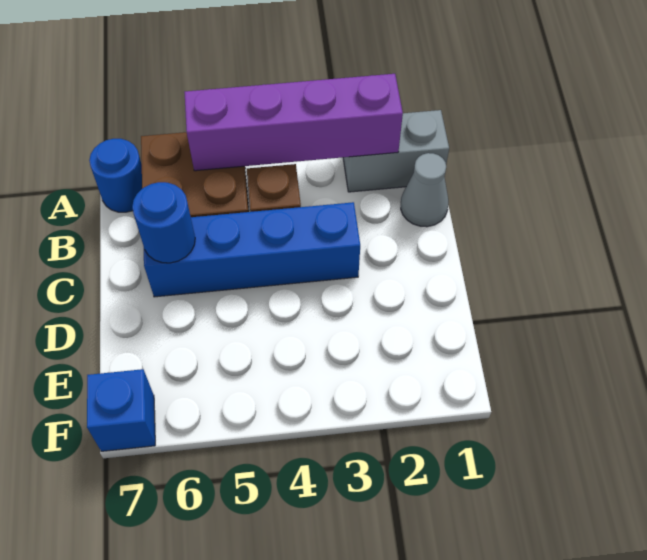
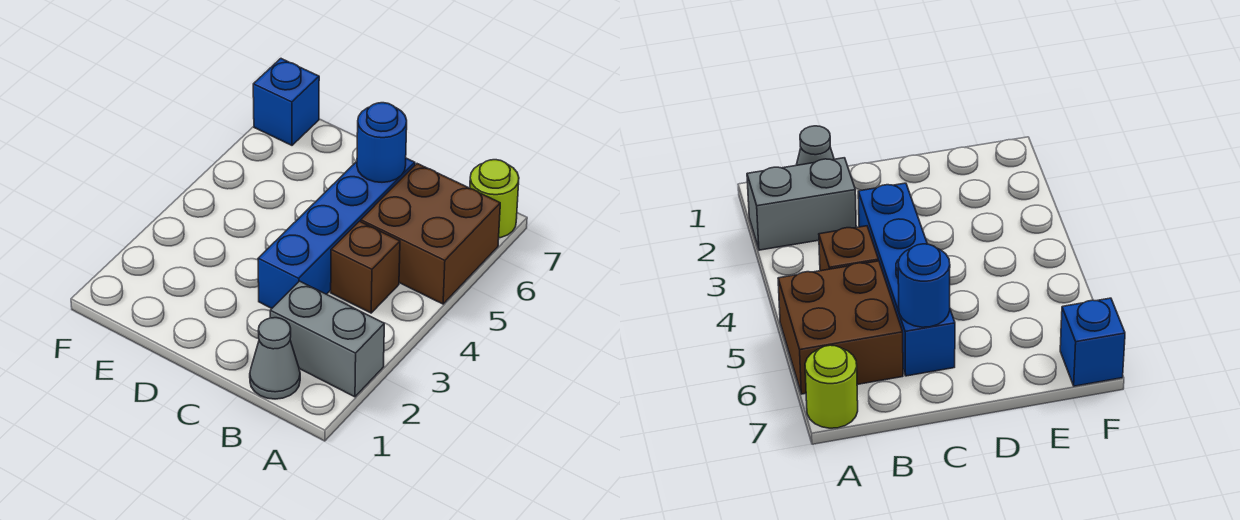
grey 1x2 brick [343,110,449,192] -> grey 1x2 brick turned to [270,281,384,397]
purple 1x4 brick [184,74,403,171] -> none
blue 1x1 round brick [89,139,142,212] -> lime 1x1 round brick [470,160,519,238]

